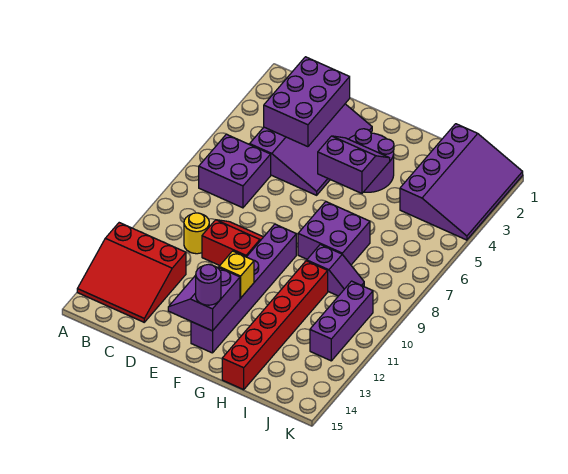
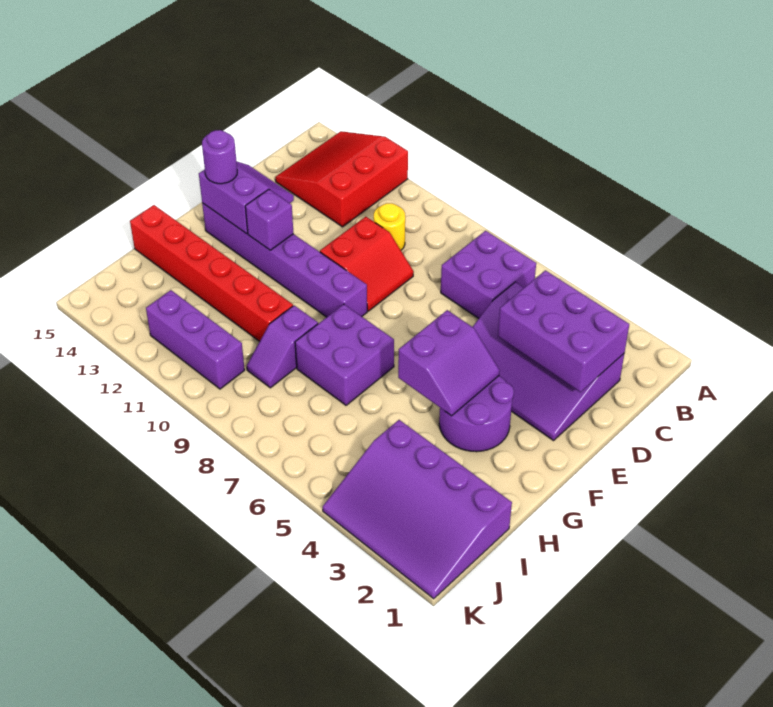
yellow 1x1 brick [219,251,254,298] -> purple 1x1 brick [245,189,294,250]

